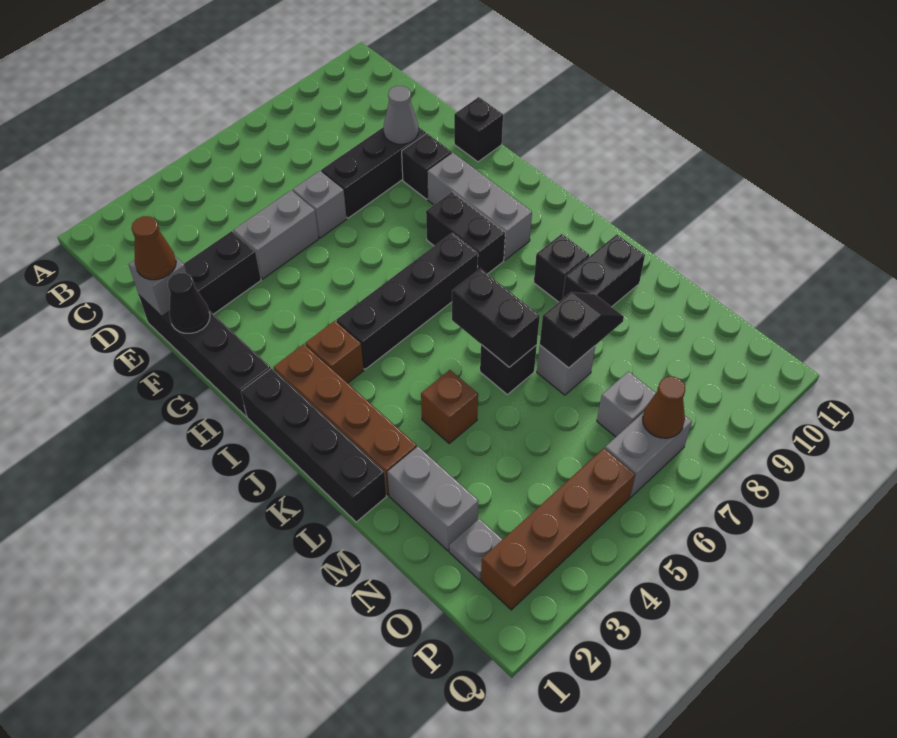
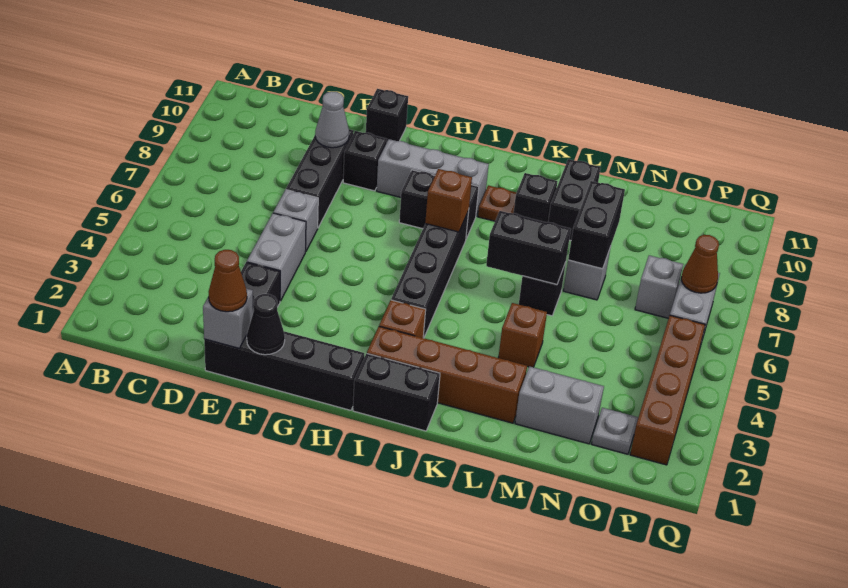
black 1x4 brick [241,368,387,522] -> black 1x2 brick [353,354,440,431]
none -> brown 1x1 brick [425,169,472,232]
none -> brown 1x1 plate [478,185,516,221]
black 1x2 slope [540,292,624,368] -> black 1x2 brick [568,181,625,269]

